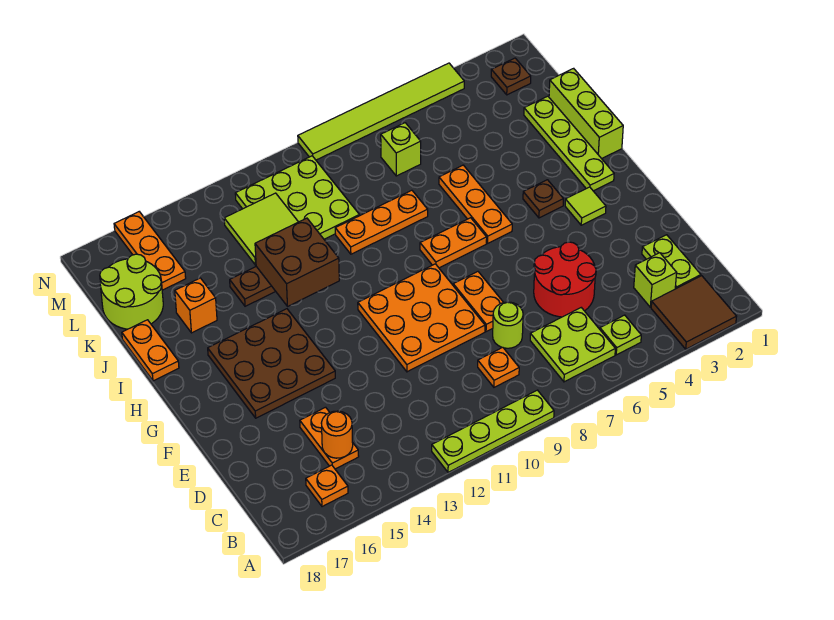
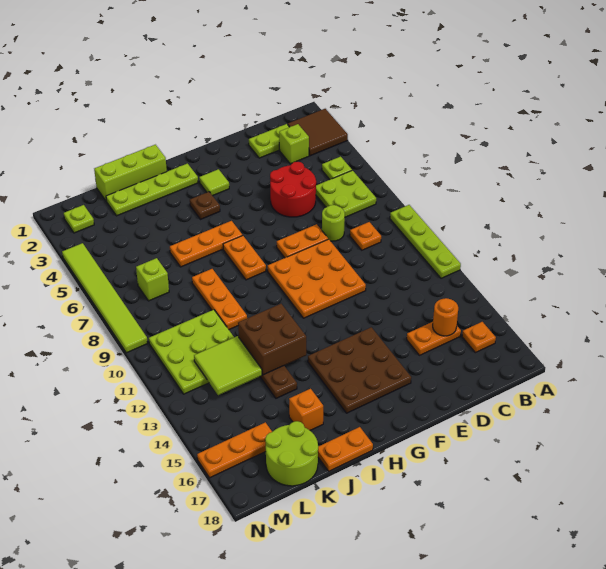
brown 1x1 plate [491,58,531,95] -> lime 1x1 plate [64,205,94,233]

